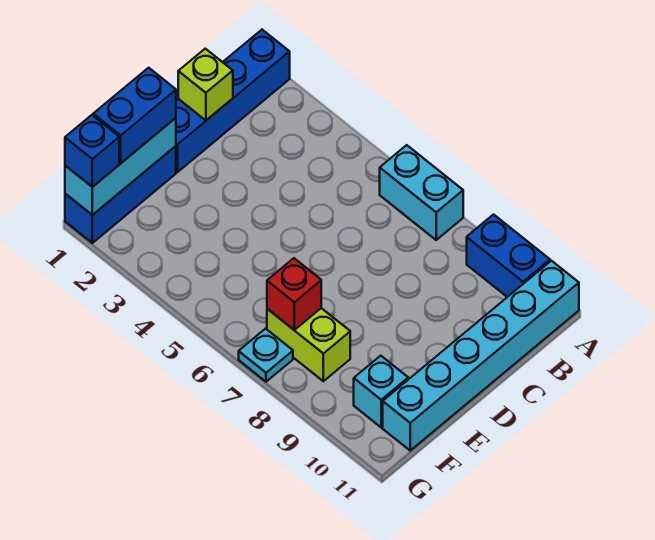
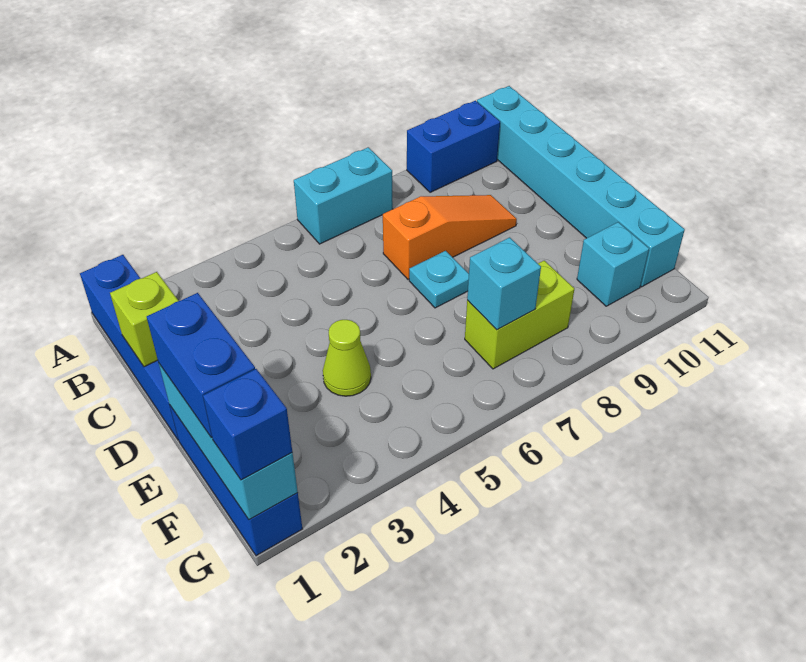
none -> orange 1x3 slope [383,195,517,279]
none -> lime 1x1 cone [323,320,371,396]
red 1x1 brick [267,258,321,330] -> cyan 1x1 brick [467,237,541,330]
cyan 1x1 plate [239,329,293,382] -> cyan 1x1 plate moved to [409,251,469,308]

